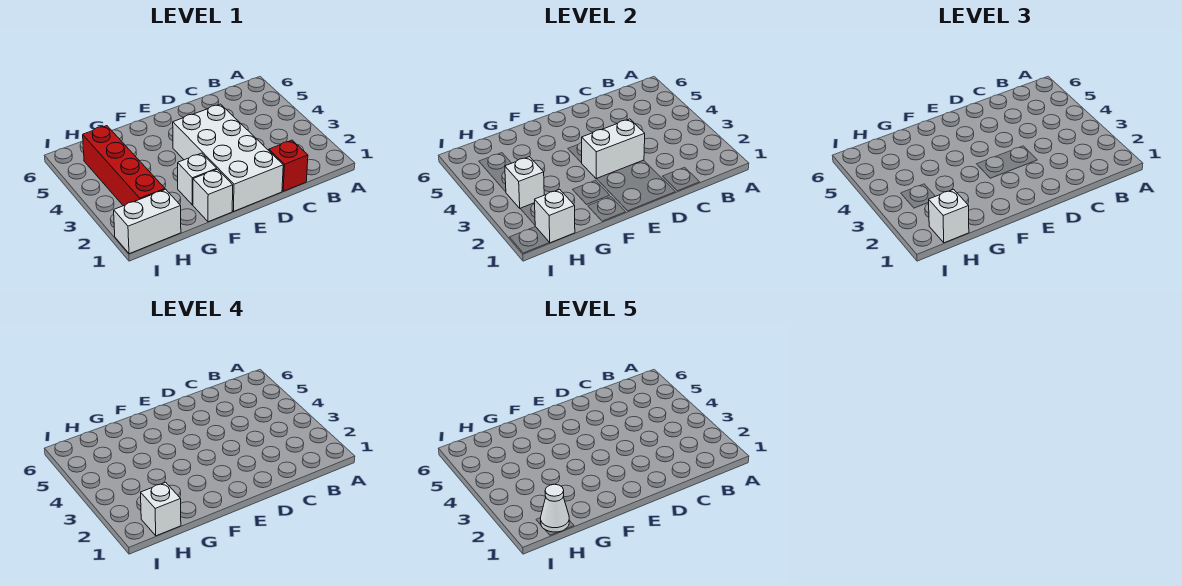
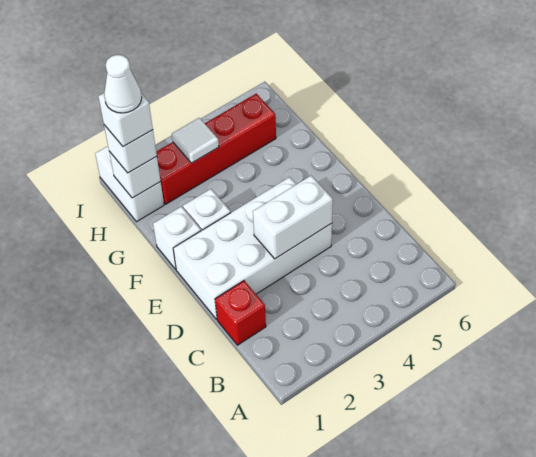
white 1x2 brick [582,119,645,179] -> white 1x2 brick turned to [253,176,333,259]
white 1x1 brick [505,157,544,208] -> white 1x1 tile [172,118,219,163]

